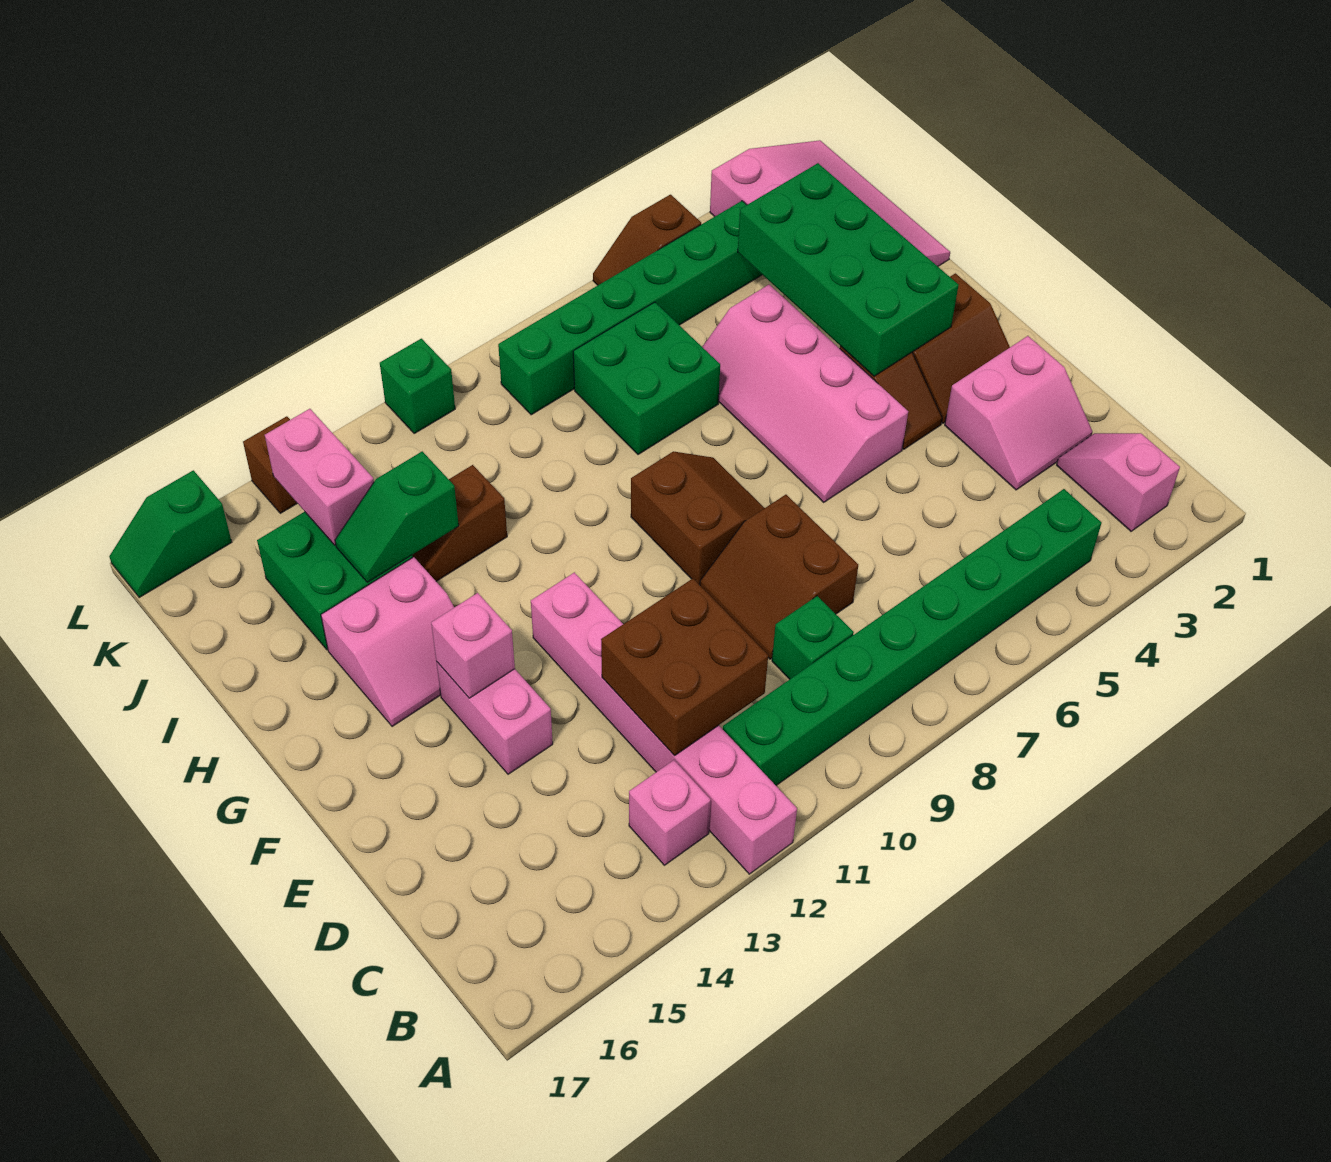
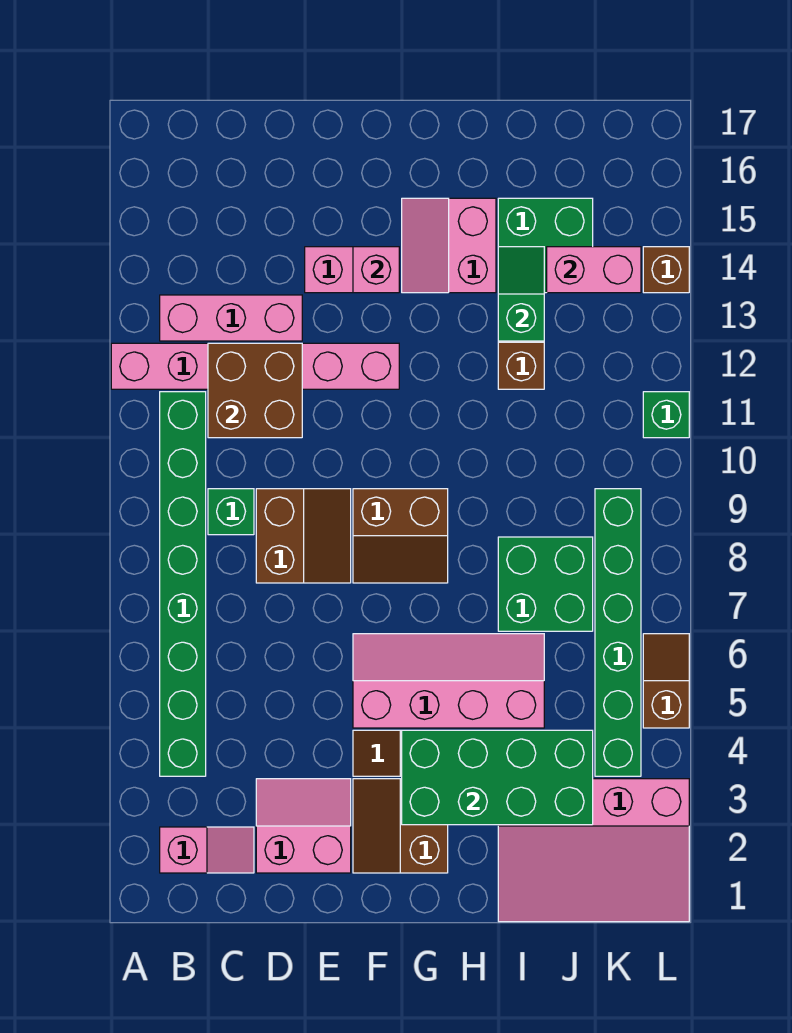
pink 1x1 brick [629,760,711,865] -> pink 1x3 brick [160,295,302,341]
pink 2x2 slope [945,336,1093,490] -> pink 2x2 slope turned to [256,779,351,873]
brown 2x2 slope [700,495,858,659] -> brown 2x2 slope turned to [256,489,351,583]
green 1x2 slope [109,470,232,598] -> none

